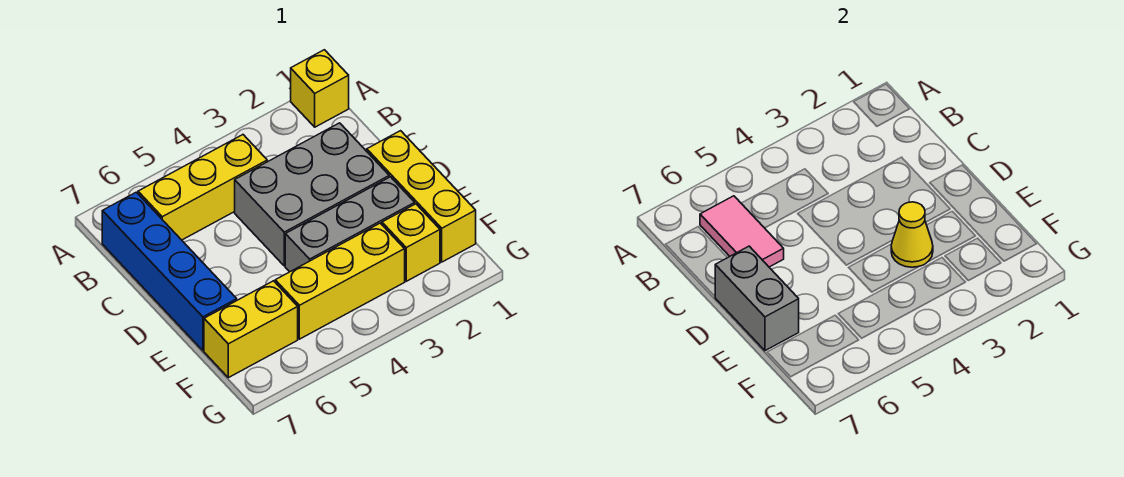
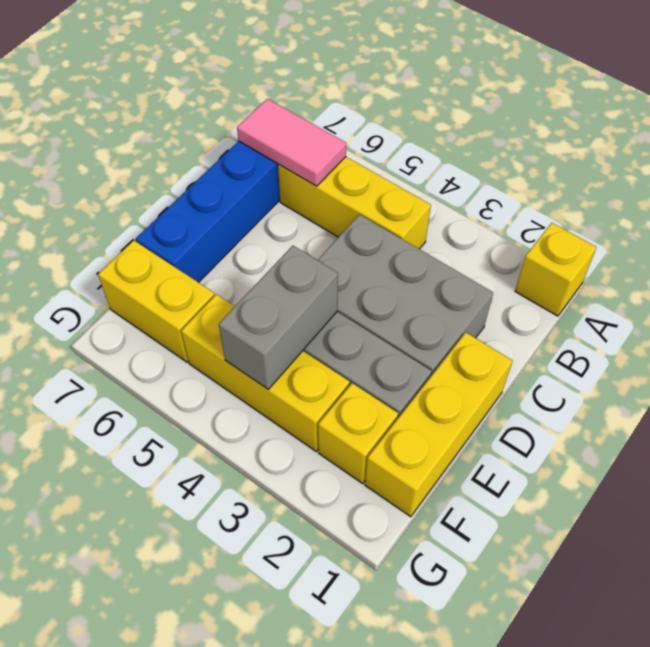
pink 1x2 tile [700,196,784,267] -> pink 1x2 tile turned to [237,99,346,186]
grey 1x2 brick [715,246,799,351] -> grey 1x2 brick moved to [219,246,338,389]
yellow 1x1 cone [891,202,933,267] -> none

